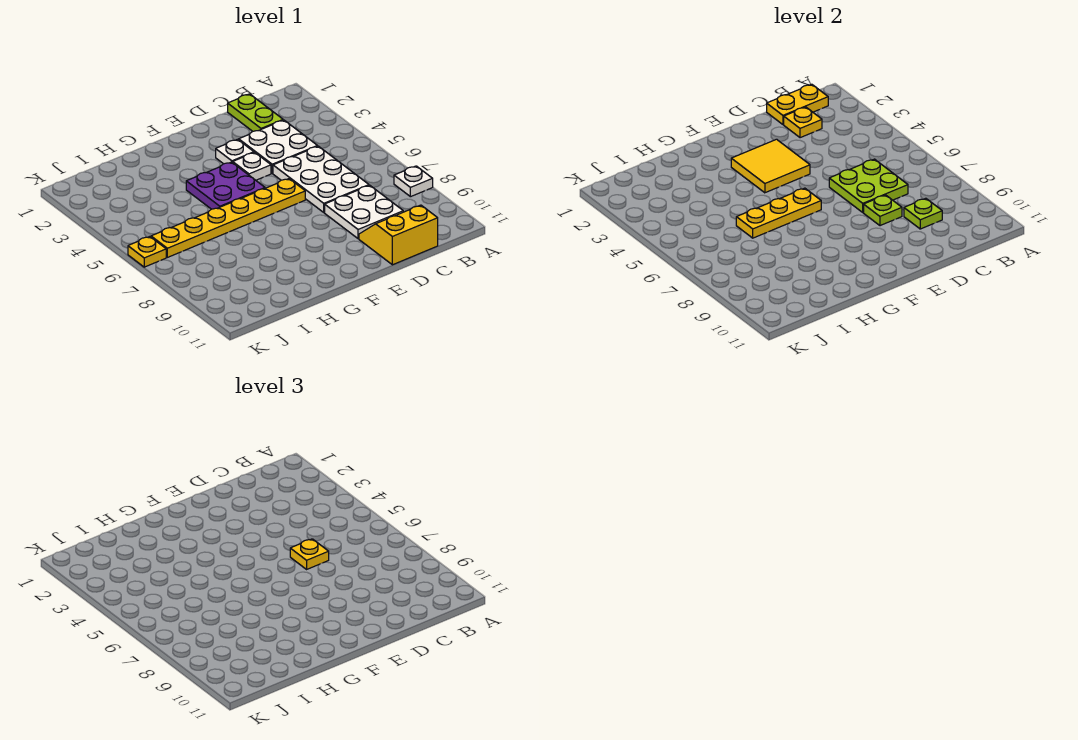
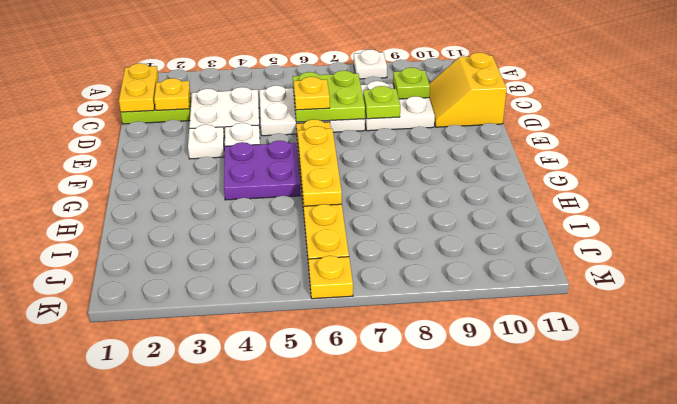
yellow 2x2 tile [731,139,810,193] -> none

